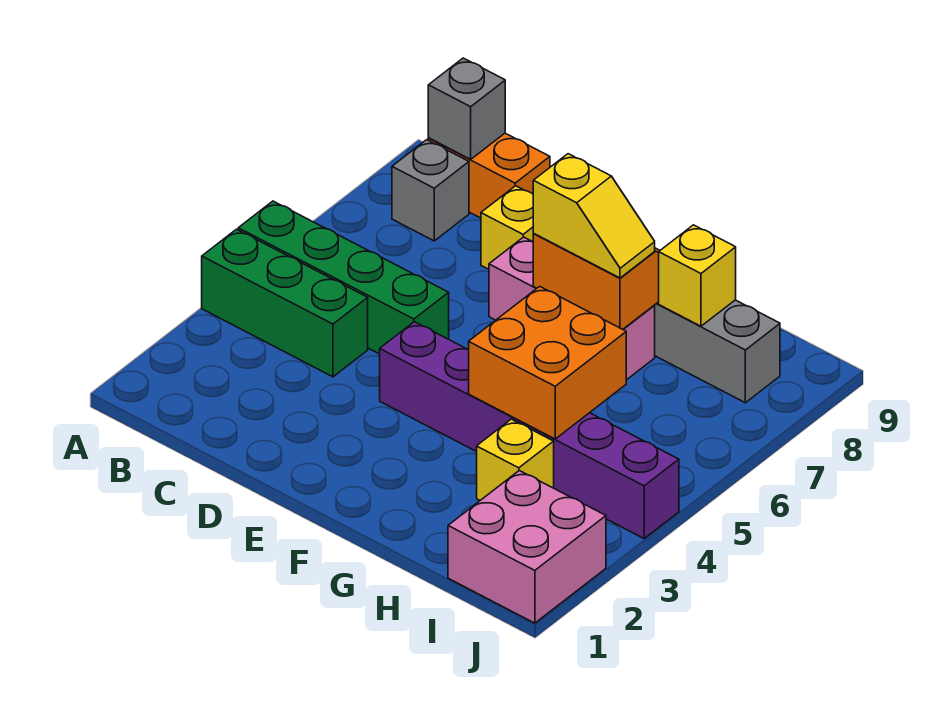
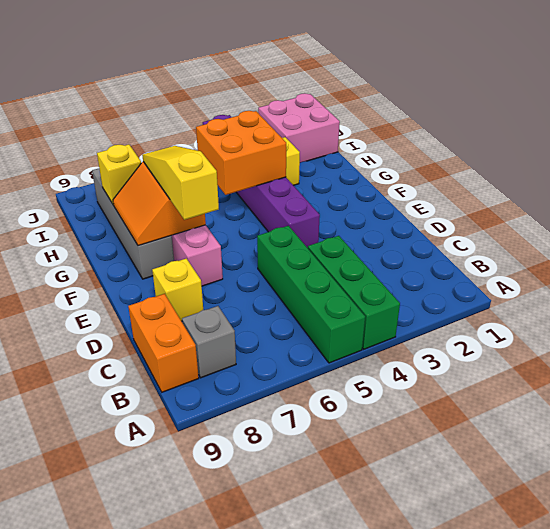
grey 1x1 brick [428,58,505,159] -> none
yellow 1x2 slope [533,154,655,278] -> yellow 1x3 slope [142,146,219,220]

